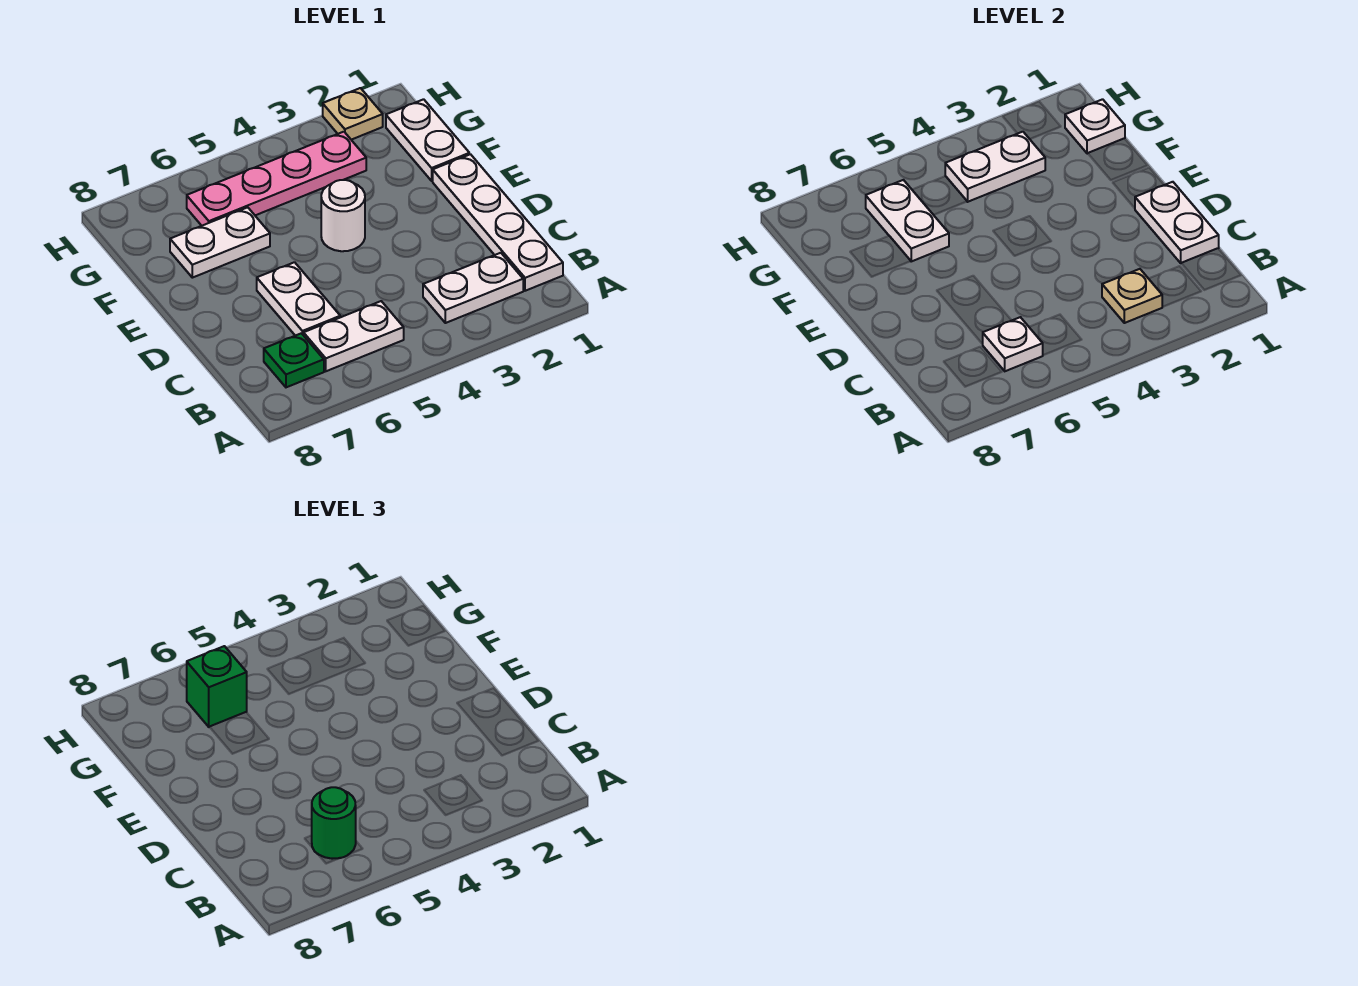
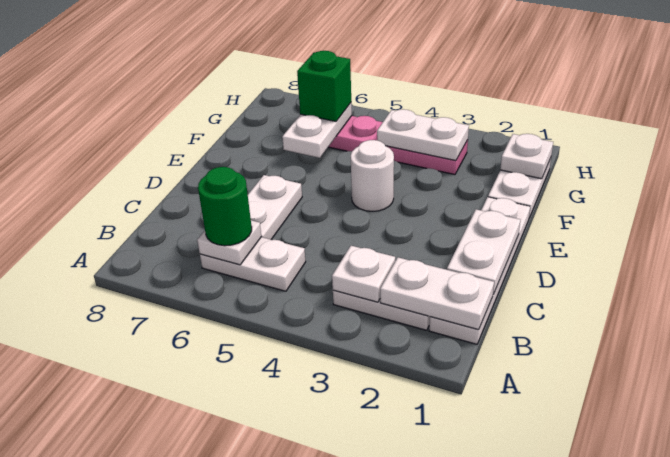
tan 1x1 plate [1102,269,1162,323] -> white 1x1 plate [332,246,395,302]
green 1x1 plate [264,333,324,387] -> none
white 1x2 plate [170,207,270,278] -> white 1x2 plate moved to [380,257,494,330]
tan 1x1 plate [323,88,383,140] -> none

